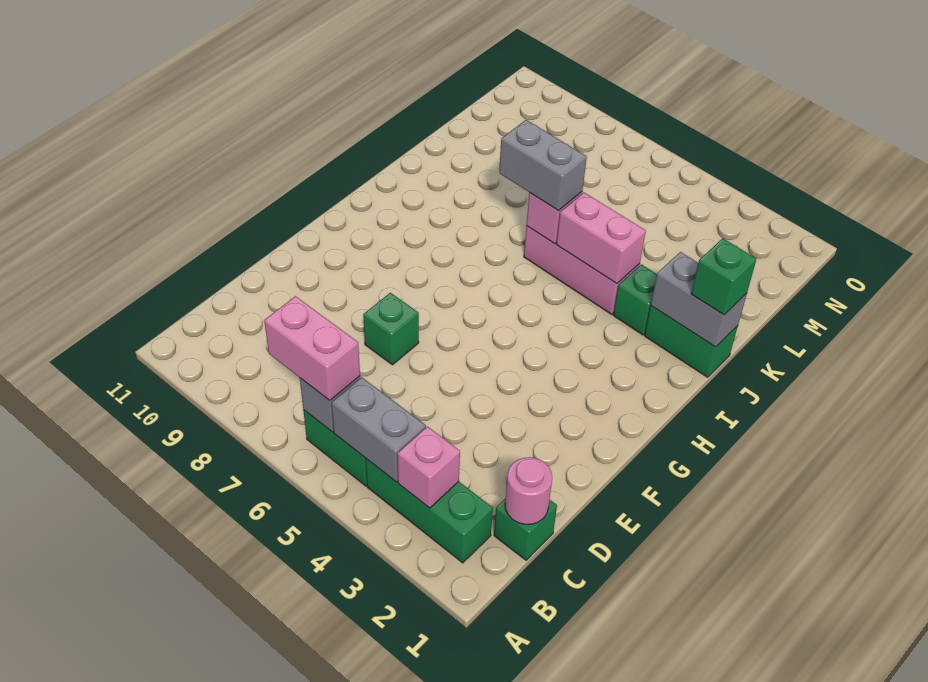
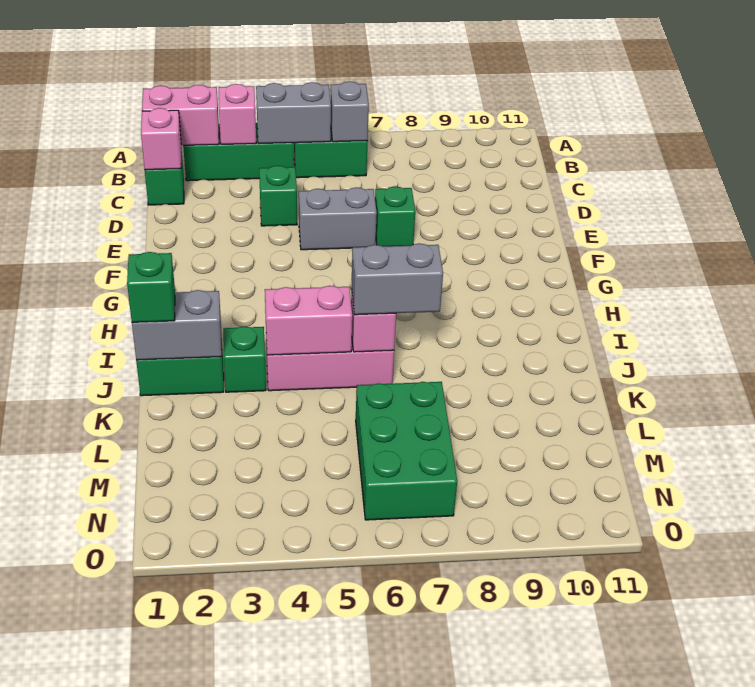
pink 1x2 brick [264,296,360,400] -> pink 1x2 brick moved to [142,85,219,146]
pink 1x1 round brick [505,457,552,524] -> pink 1x1 brick [141,108,181,170]
none -> green 1x1 brick [259,166,297,226]
none -> grey 1x2 brick [299,187,377,250]
none -> green 2x3 brick [356,382,457,520]

